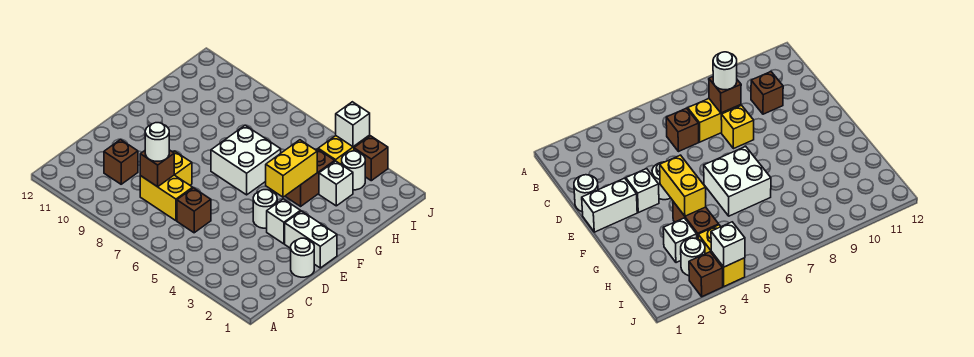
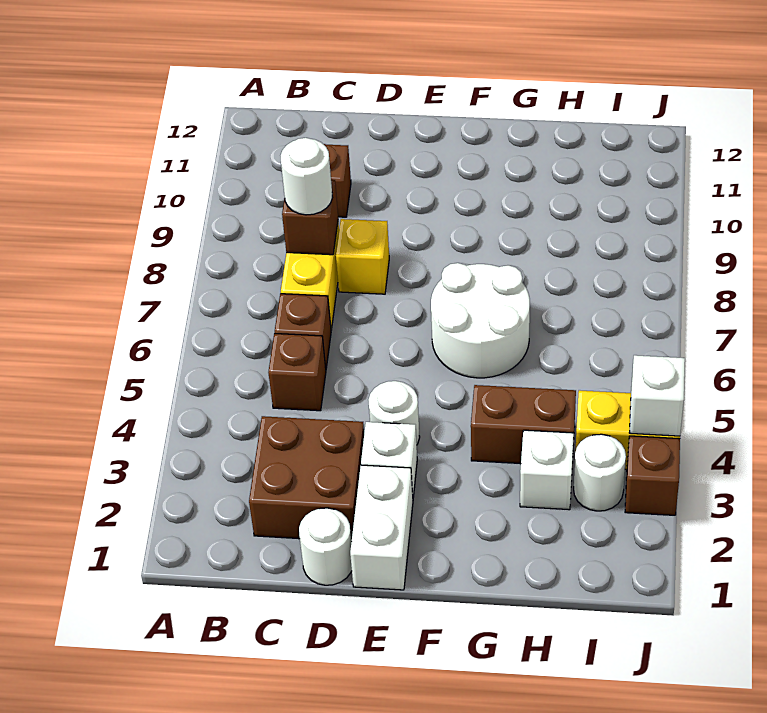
none -> brown 2x2 brick [249,416,364,541]
none -> brown 1x1 brick [268,334,326,411]
yellow 1x2 brick [266,140,317,197] -> none
white 2x2 brick [211,125,281,195] -> white 2x2 round brick [431,263,530,378]

